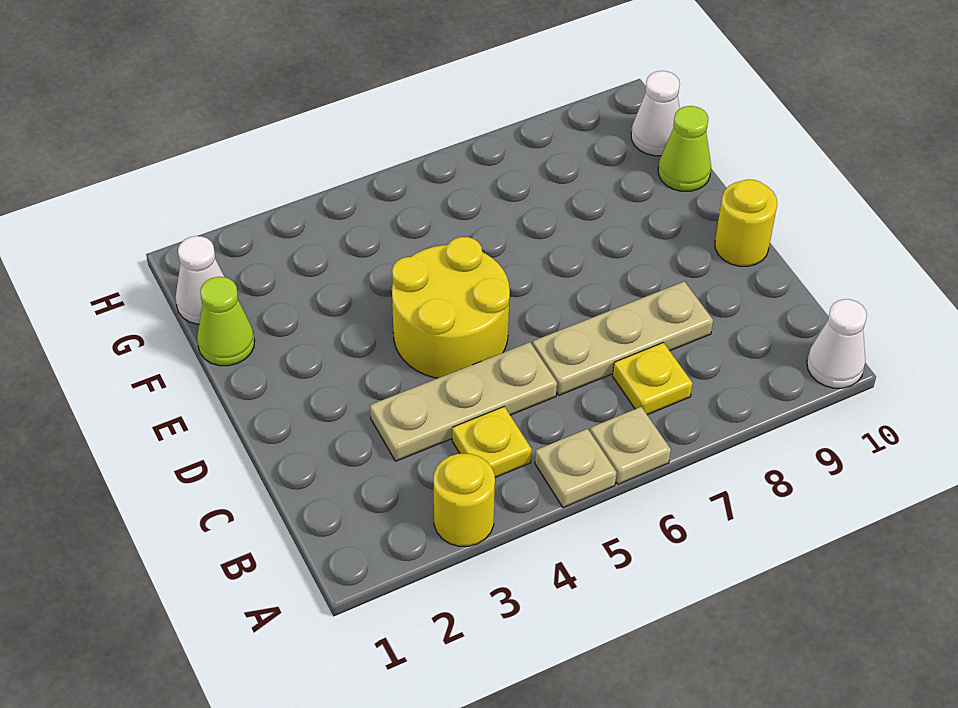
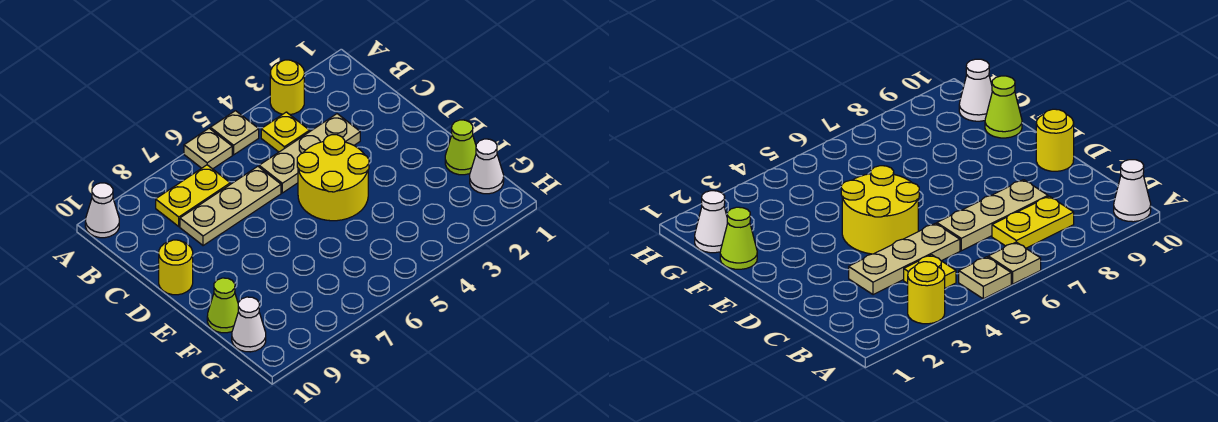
yellow 1x1 plate [613,343,693,415] -> yellow 1x2 plate [156,165,230,226]

